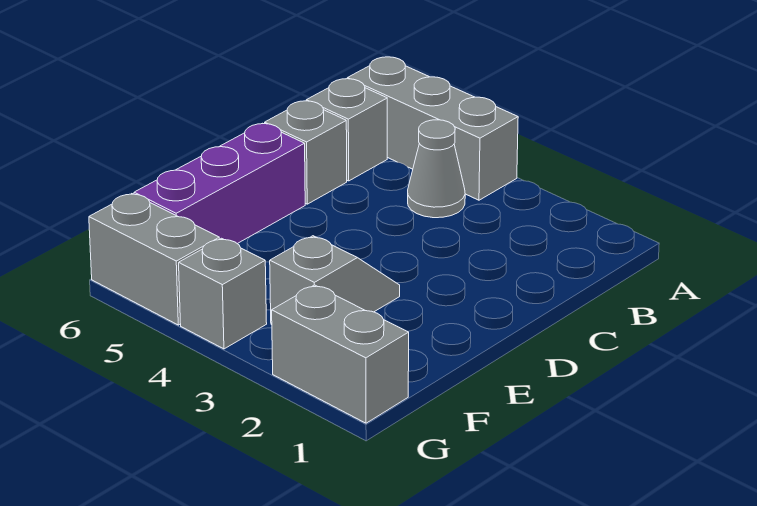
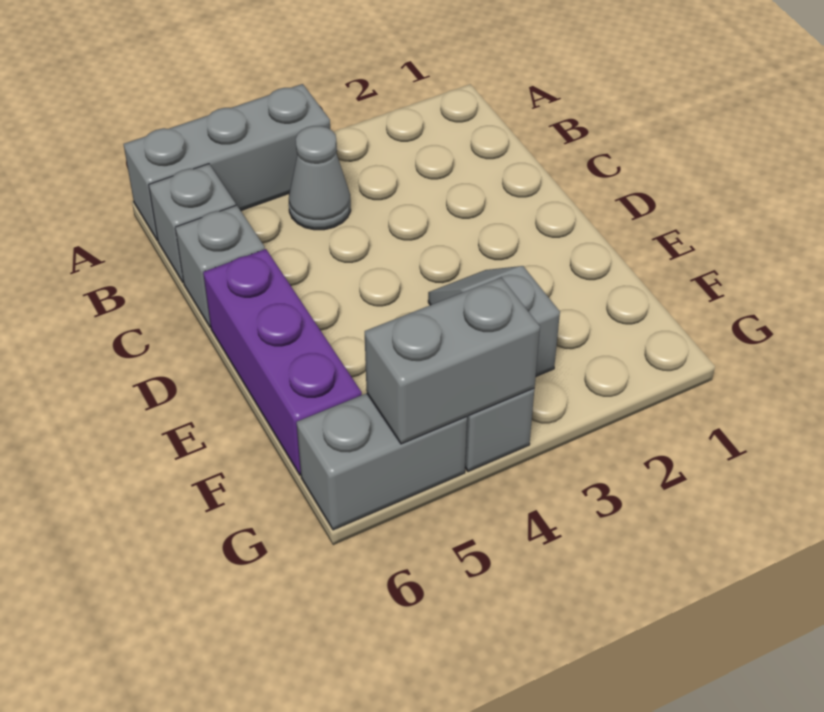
grey 1x2 brick [272,285,409,423] -> grey 1x2 brick moved to [365,278,540,444]

